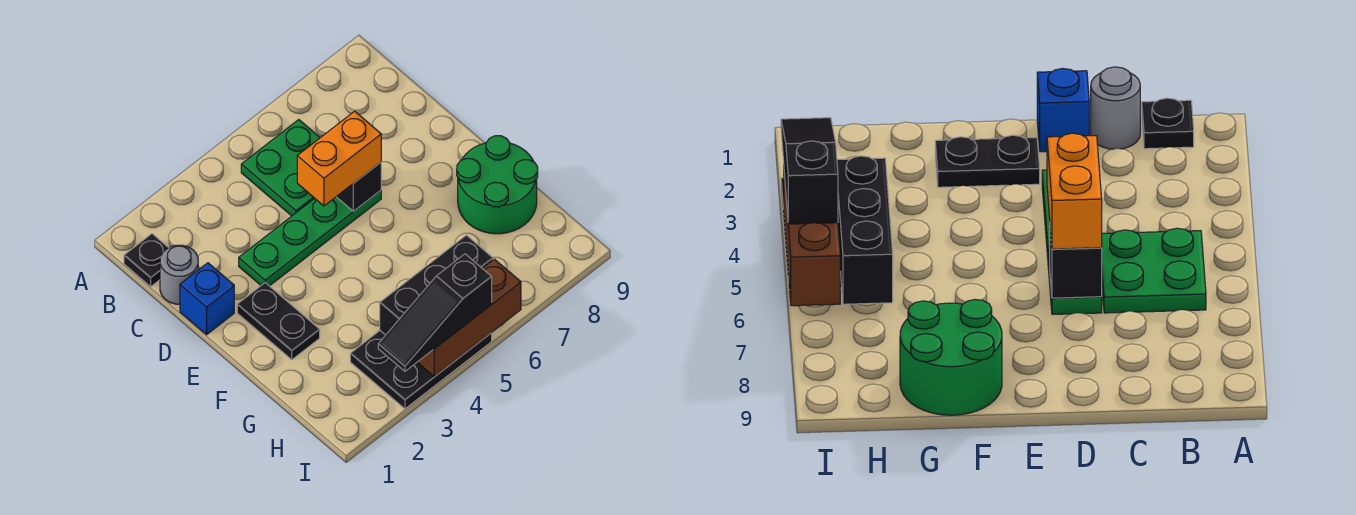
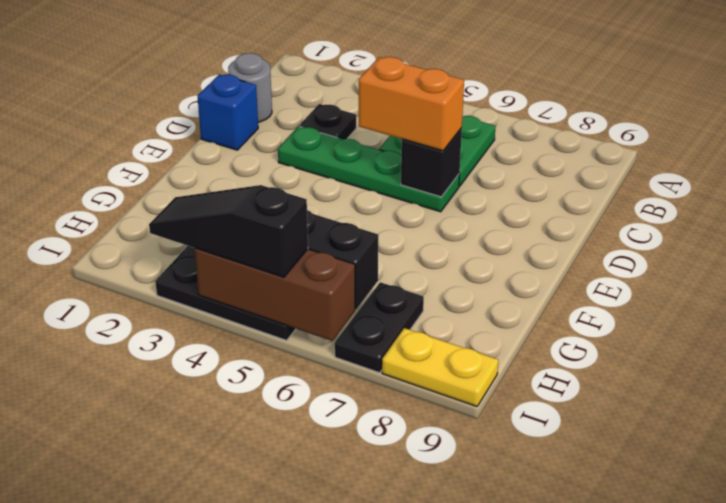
black 1x1 plate [124,234,168,287] -> black 1x1 plate moved to [299,104,356,139]
black 1x2 plate [237,283,320,360] -> black 1x2 plate moved to [335,282,424,373]
green 2x2 round brick [457,136,538,234] -> none
none -> yellow 1x2 plate [382,328,498,406]

